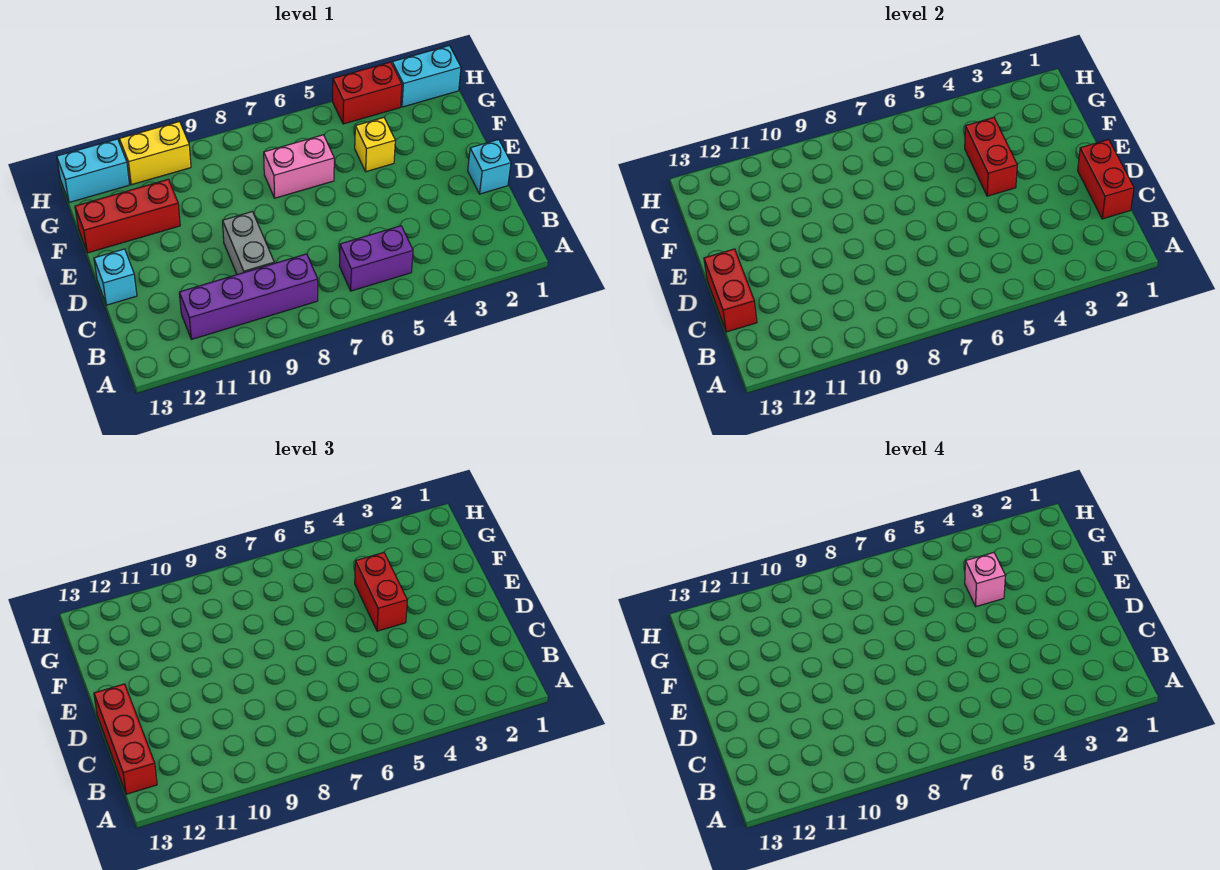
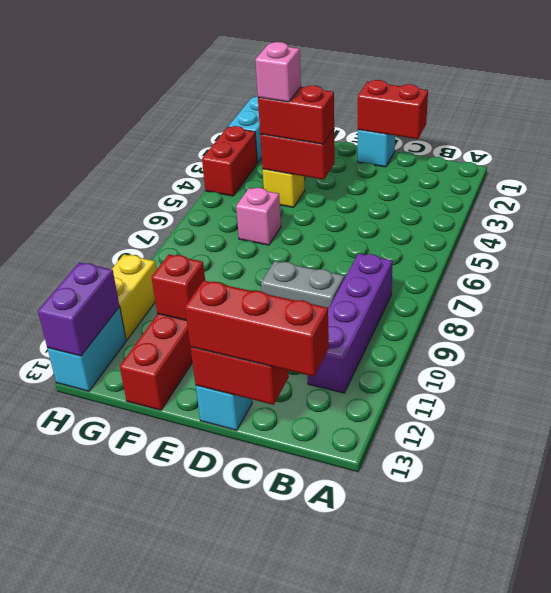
purple 1x2 brick [339,226,413,291] -> purple 1x2 brick moved to [38,262,120,356]
pink 1x2 brick [264,135,334,198] -> pink 1x1 brick [236,188,281,245]
none -> red 1x1 brick [152,255,205,321]

